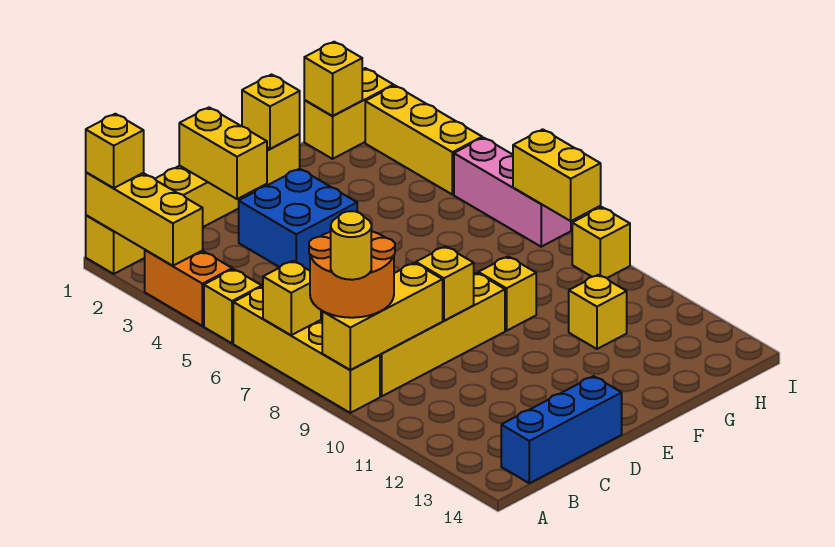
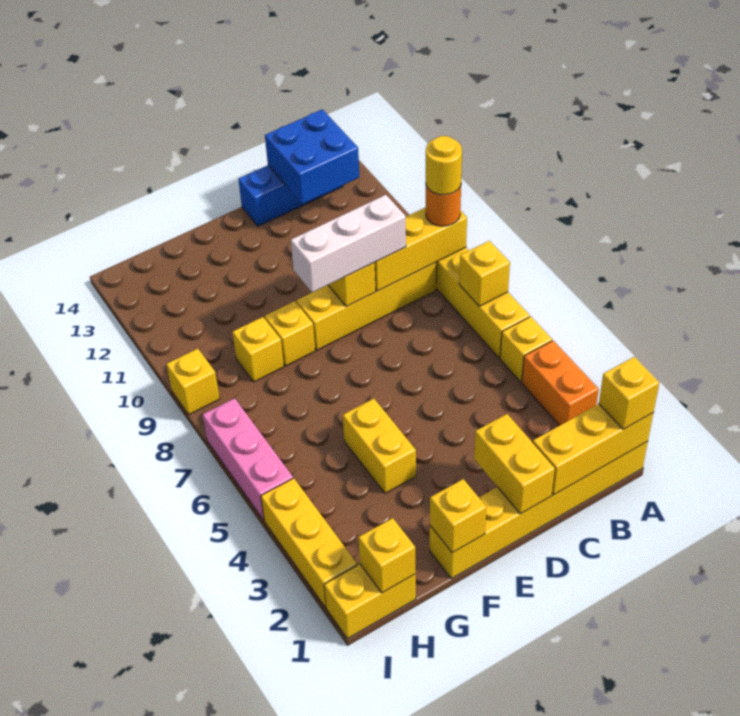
yellow 1x3 brick [86,172,203,266] -> yellow 1x3 brick turned to [533,404,653,495]
orange 2x2 round brick [309,231,395,318] -> orange 1x1 round brick [426,186,461,226]
none -> white 1x3 brick [291,195,406,293]
blue 2x2 brick [239,168,357,270] -> blue 2x2 brick moved to [265,109,359,204]
yellow 1x1 brick [569,275,627,349] -> yellow 1x1 brick moved to [232,317,284,382]
yellow 1x2 brick [513,129,601,221] -> yellow 1x2 brick moved to [343,399,416,493]

